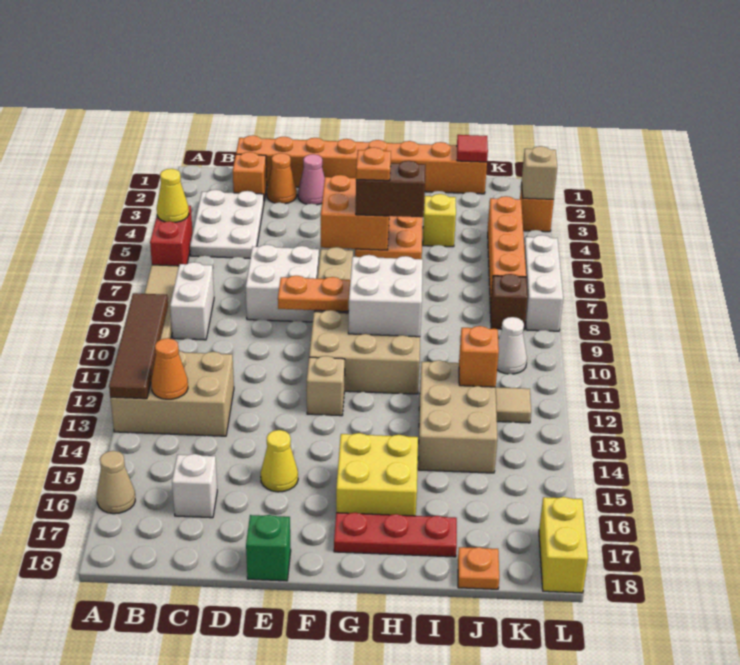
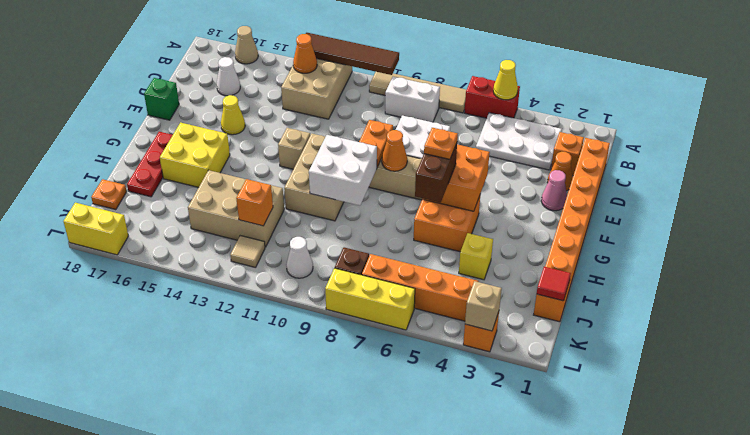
white 1x1 brick [172,454,217,518] -> white 1x1 cone [217,57,240,96]
none -> orange 1x1 cone [382,130,407,171]
white 1x3 brick [524,235,563,331] -> yellow 1x3 brick [325,268,415,330]

